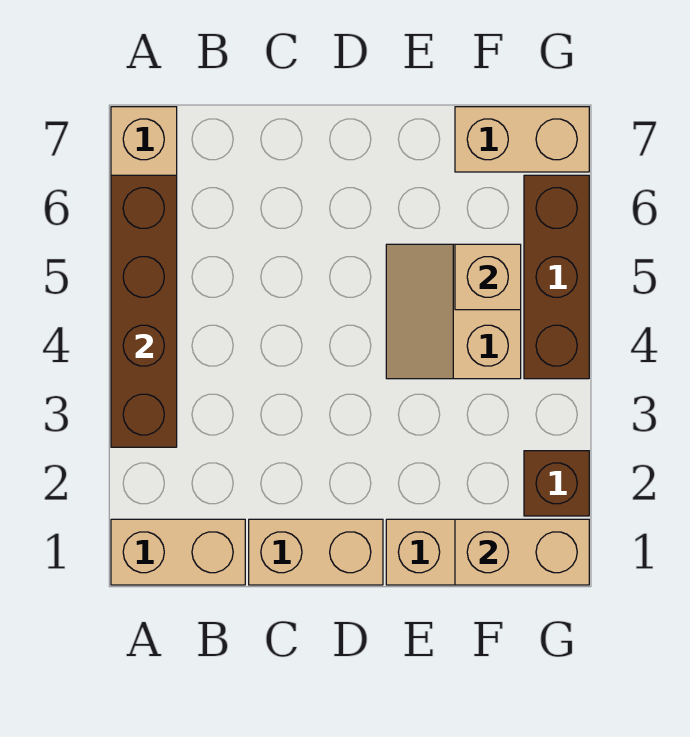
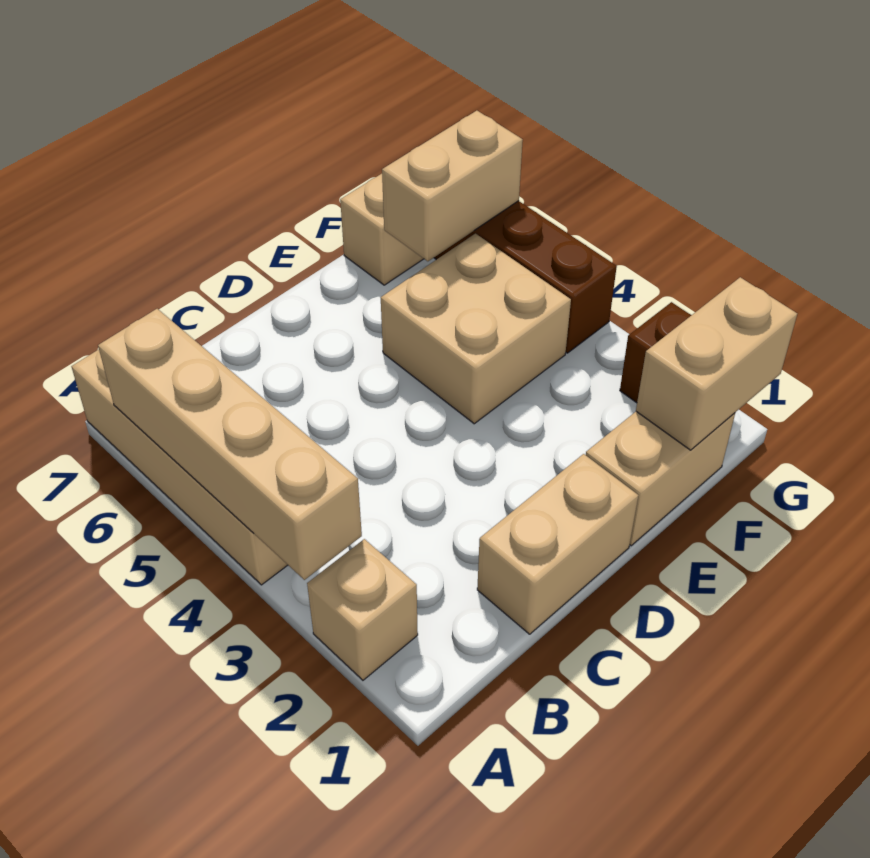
tan 1x2 brick [111,519,245,585] -> tan 1x2 brick moved to [382,111,523,261]
brown 1x4 brick [111,175,177,447] -> tan 1x4 brick [98,309,362,580]
tan 2x2 slope [386,244,521,379] -> tan 2x2 brick [381,234,571,424]
tan 1x1 brick [455,244,521,310] -> tan 1x1 brick moved to [307,539,418,680]

